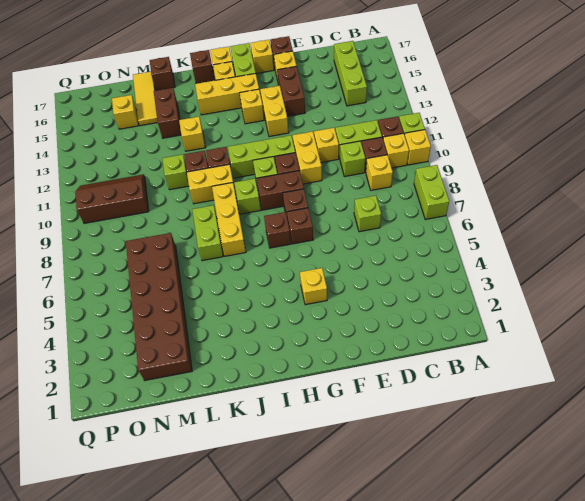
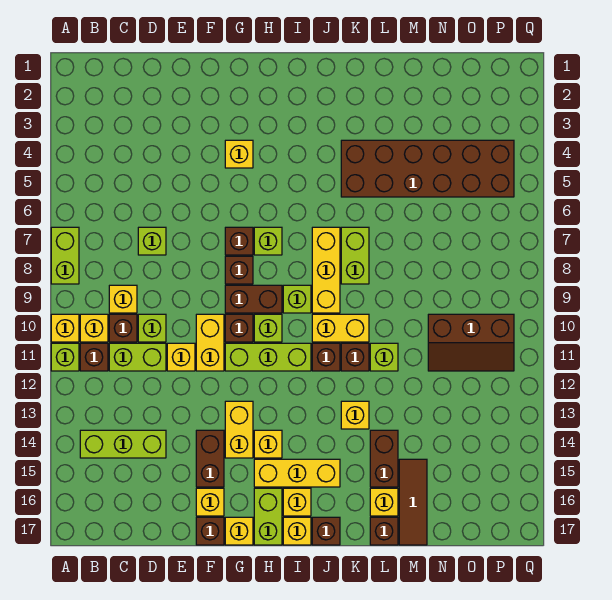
lime 1x3 brick [334,41,367,106] -> lime 1x3 brick turned to [80,430,166,458]
brown 1x1 brick [264,212,291,248] -> lime 1x1 brick [254,227,282,255]
brown 2x6 brick [126,233,192,380] -> brown 2x6 brick turned to [341,140,514,197]
yellow 1x3 tile [133,72,158,126] -> brown 1x3 tile [399,459,427,545]
yellow 1x1 brick [112,95,139,129] -> yellow 1x1 brick moved to [370,488,398,516]

